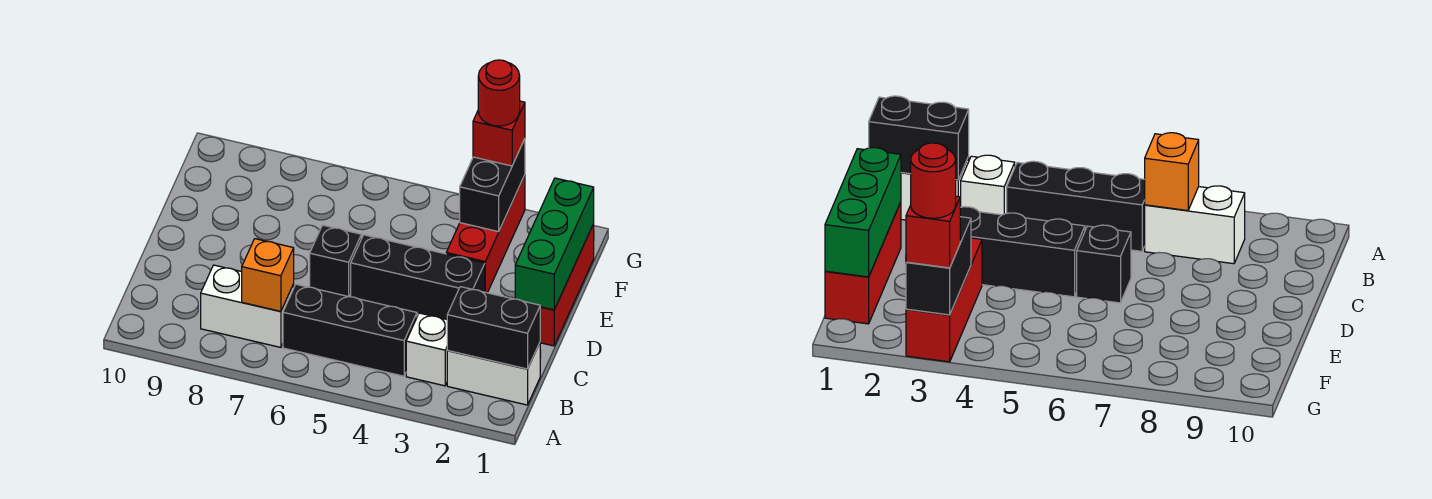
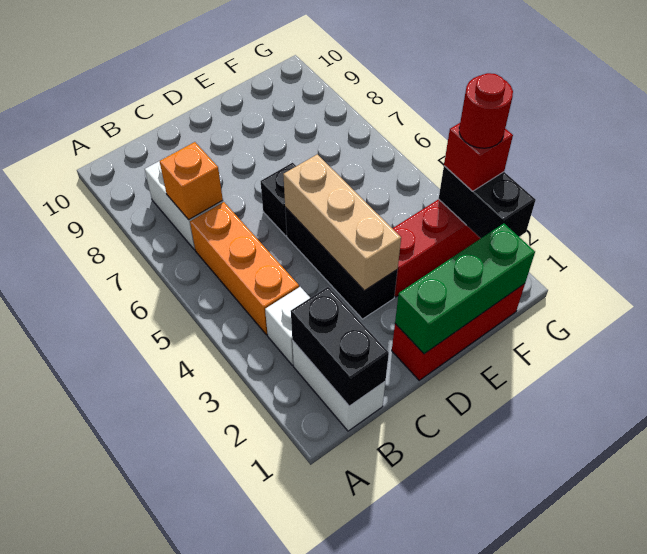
black 1x3 brick [283,284,417,376] -> orange 1x3 brick [190,202,299,335]
none -> tan 1x3 brick [283,154,401,291]
black 1x2 brick [460,139,525,232] -> black 1x2 brick turned to [439,166,536,238]

